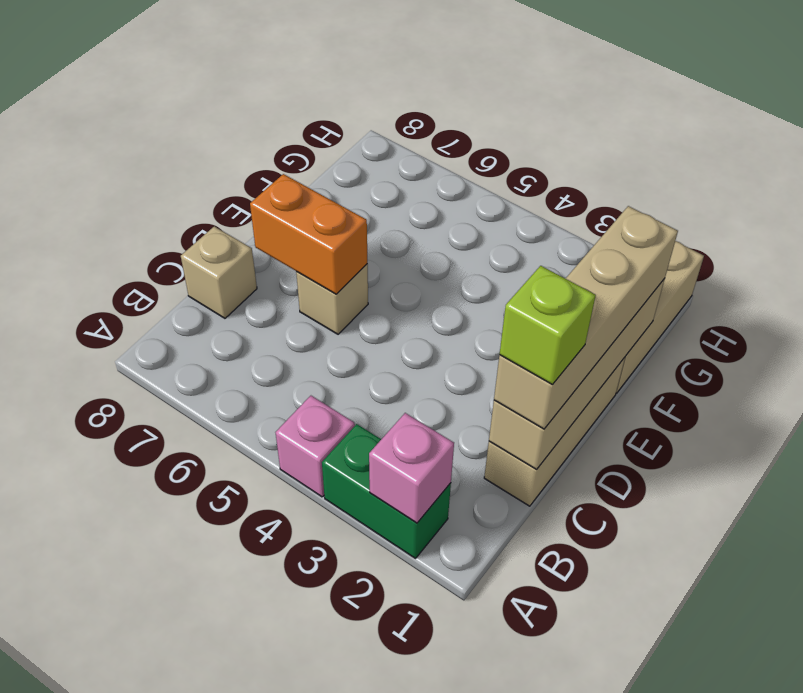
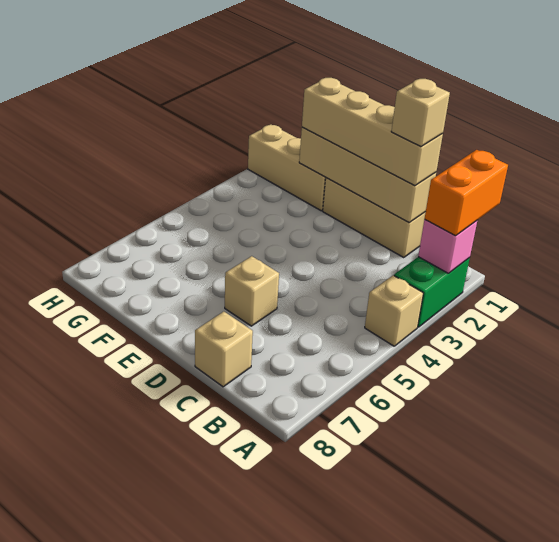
pink 1x1 brick [275,396,355,497] -> tan 1x1 brick [365,275,423,346]
lime 1x1 brick [500,266,596,384] -> tan 1x1 brick [391,79,450,147]
orange 1x2 brick [250,174,367,294] -> orange 1x2 brick moved to [425,150,508,236]

